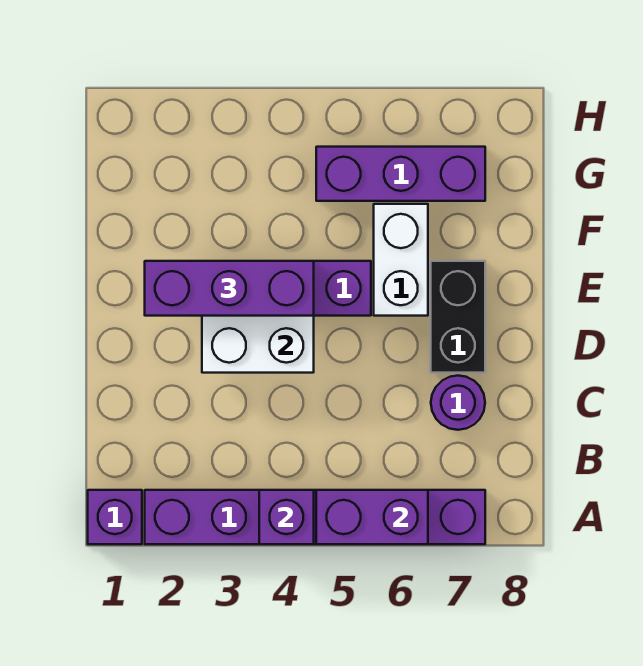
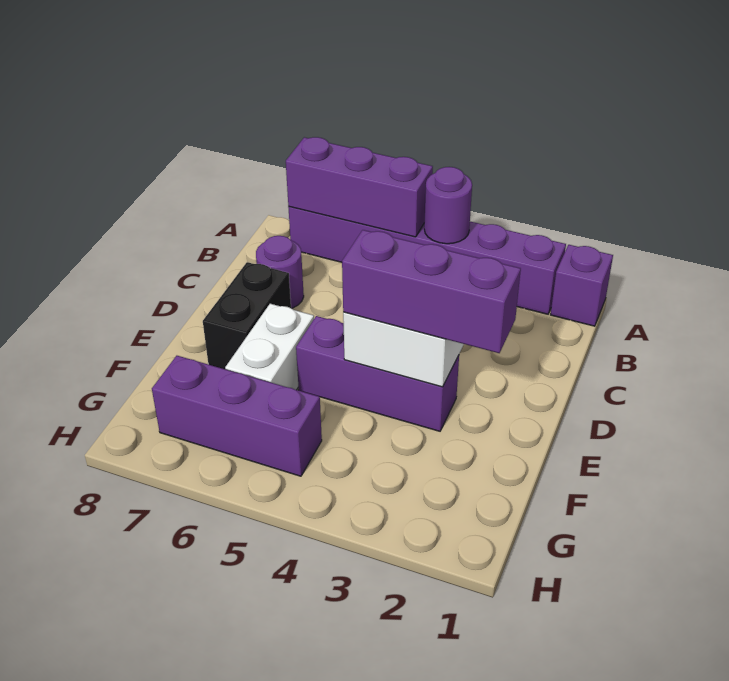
purple 1x1 brick [259,490,314,544] -> purple 1x1 round brick [424,167,472,244]
purple 1x2 brick [316,490,428,544] -> purple 1x3 brick [286,137,433,237]

